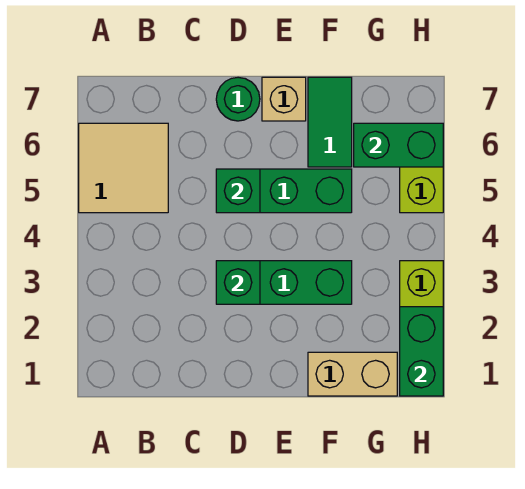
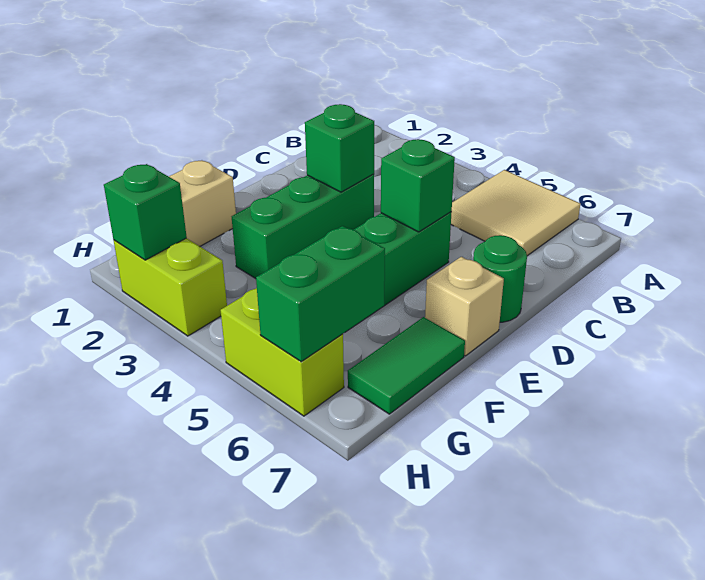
green 1x2 tile [308,77,352,167] -> green 1x2 tile turned to [348,317,465,414]
green 1x2 brick [400,307,443,396] -> green 1x1 brick [104,164,187,260]

